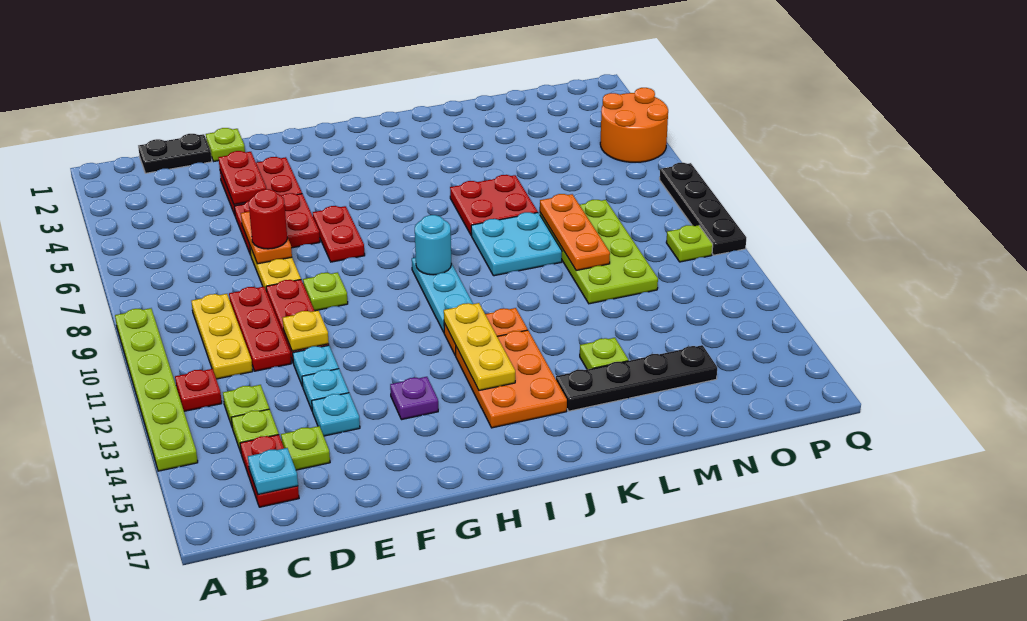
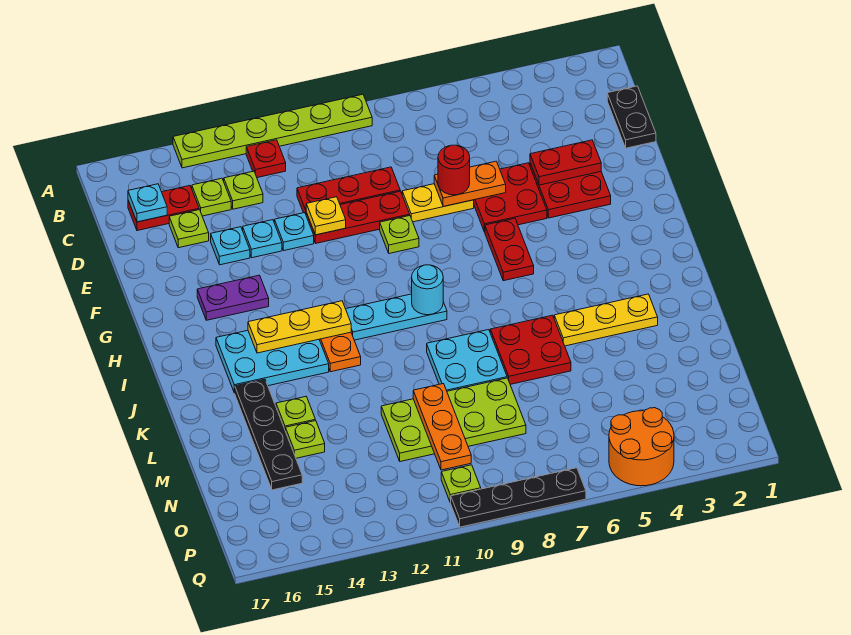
yellow 1x3 plate [191,294,253,379] -> yellow 1x3 plate moved to [554,294,658,346]
lime 1x1 plate [206,128,245,161] -> lime 1x1 plate moved to [286,421,325,458]
red 1x2 plate [313,206,365,262] -> red 1x2 plate turned to [485,219,534,281]
purple 1x1 plate [390,377,438,420] -> purple 1x2 plate [197,275,269,320]
orange 2x3 plate [455,330,567,428] -> cyan 2x3 plate [216,330,329,393]
orange 1x3 plate [540,194,610,271] -> orange 1x3 plate turned to [413,384,471,470]

